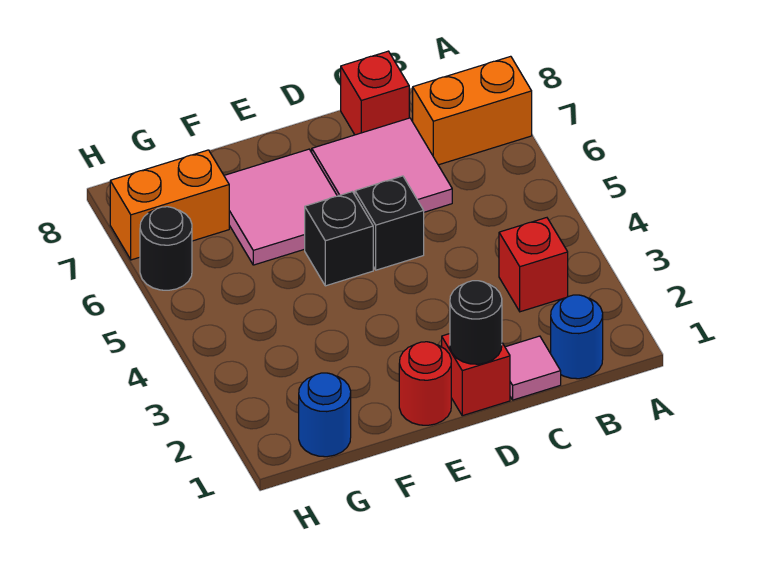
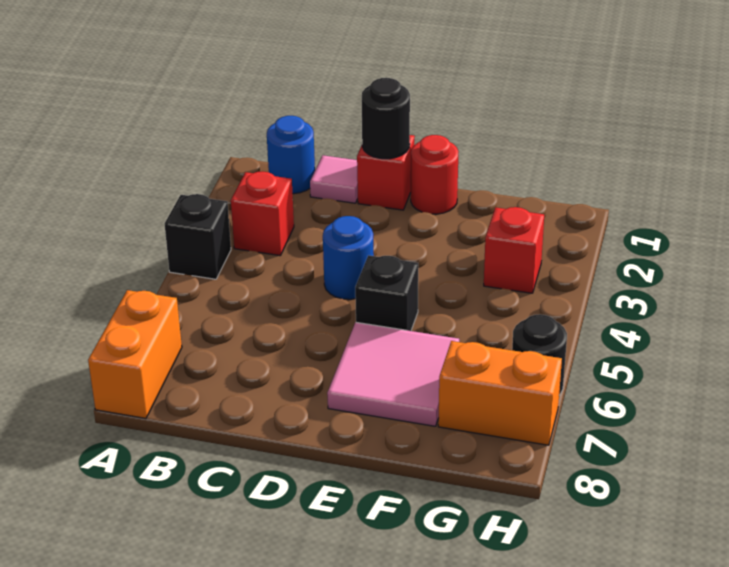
orange 1x2 brick [413,56,532,165] -> orange 1x2 brick turned to [88,290,182,418]
pink 2x2 tile [312,118,452,212] -> none
red 1x1 brick [341,51,409,135] -> red 1x1 brick moved to [484,207,544,293]
black 1x1 brick [355,176,424,270] -> black 1x1 brick moved to [165,194,231,279]
blue 1x1 round brick [299,373,351,457] -> blue 1x1 round brick moved to [323,216,374,299]

